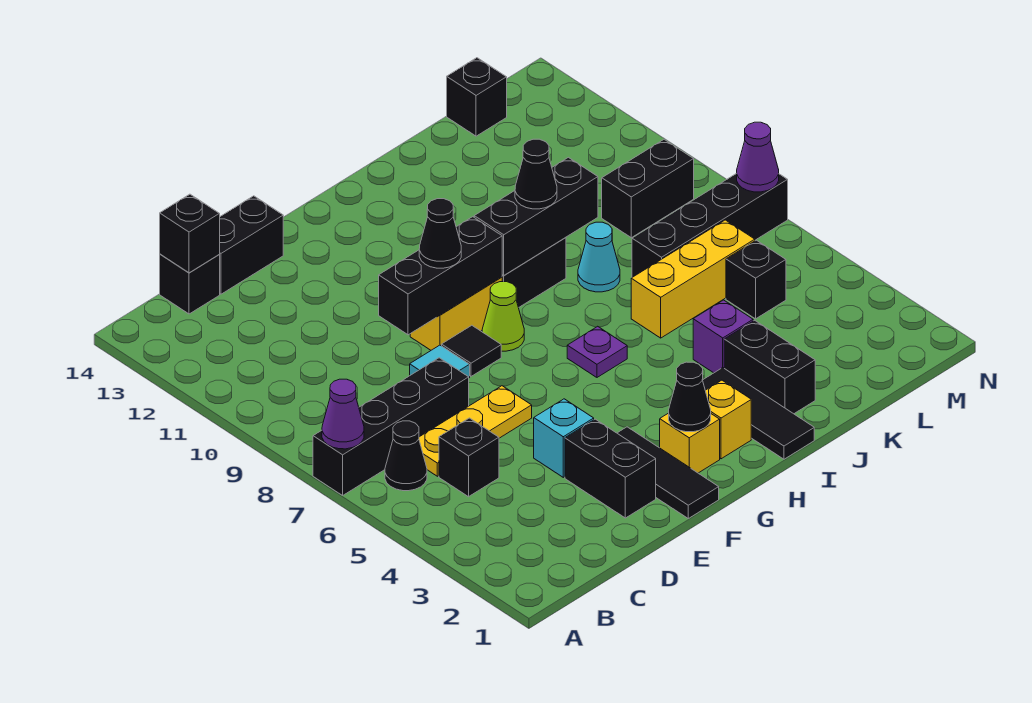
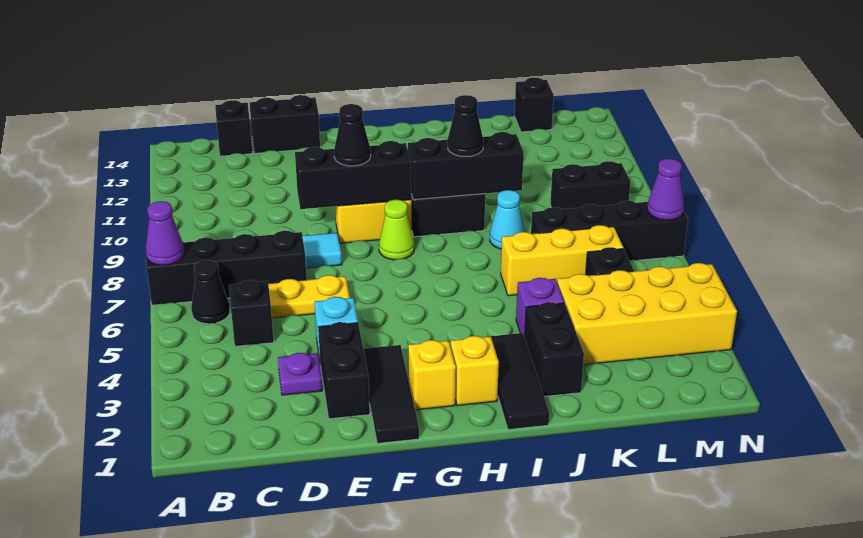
black 1x1 brick [160,194,220,273] -> none
black 1x1 tile [442,325,501,376] -> none
black 1x1 cone [669,362,711,432] -> none
purple 1x1 plate [567,326,627,377] -> purple 1x1 plate moved to [278,353,322,395]
none -> yellow 2x4 brick [557,263,737,365]

